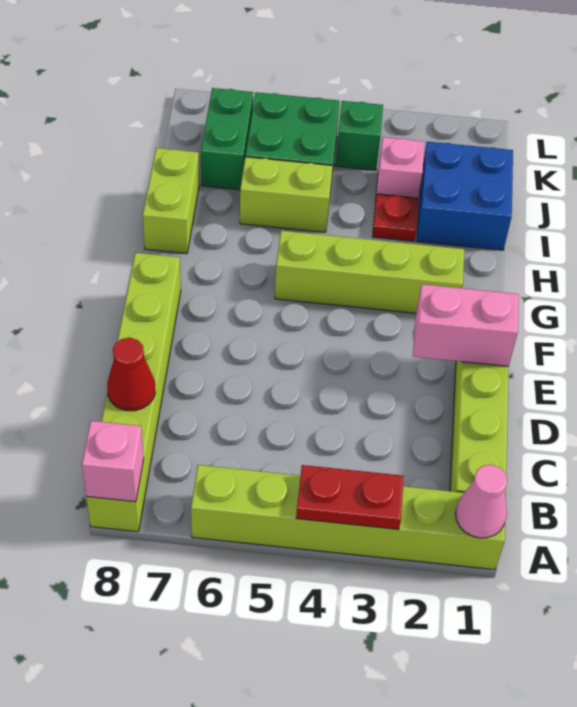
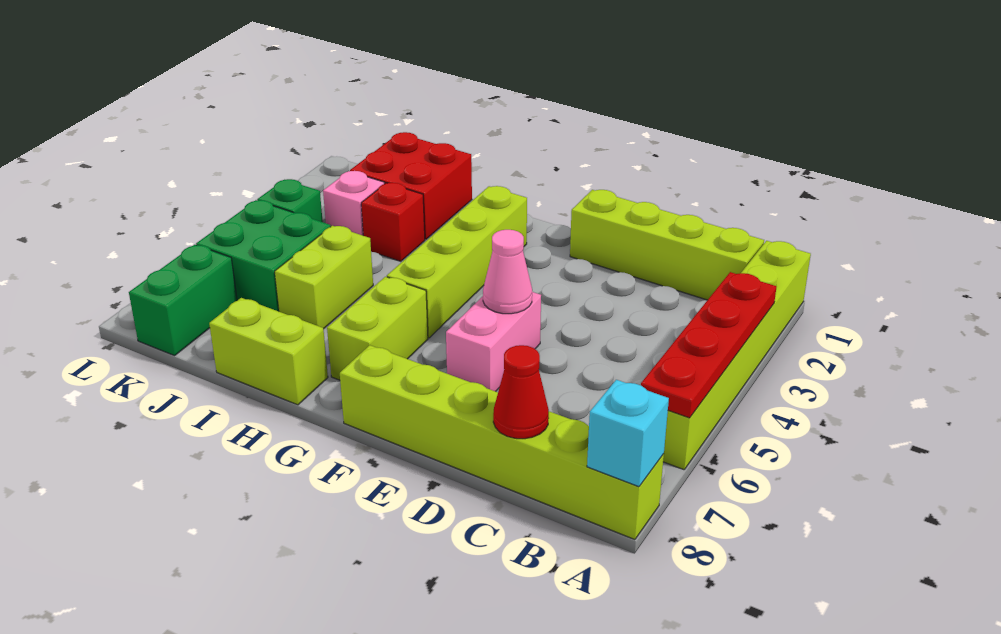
pink 1x1 cone [455,465,507,538] -> pink 1x1 cone moved to [483,230,532,314]
red 1x2 plate [296,465,404,529] -> red 1x4 plate [641,272,776,418]
pink 1x1 brick [82,421,144,502] -> cyan 1x1 brick [587,380,669,487]
pink 1x2 brick [413,284,519,366] -> pink 1x2 brick moved to [446,292,541,391]
none -> lime 1x2 brick [327,277,428,380]
blue 2x2 brick [417,142,513,250] -> red 2x2 brick [350,132,472,239]
red 1x1 plate [372,194,419,241] -> red 1x1 brick [361,183,425,261]
green 1x2 brick [201,88,253,190] -> green 1x2 brick turned to [129,245,237,356]

